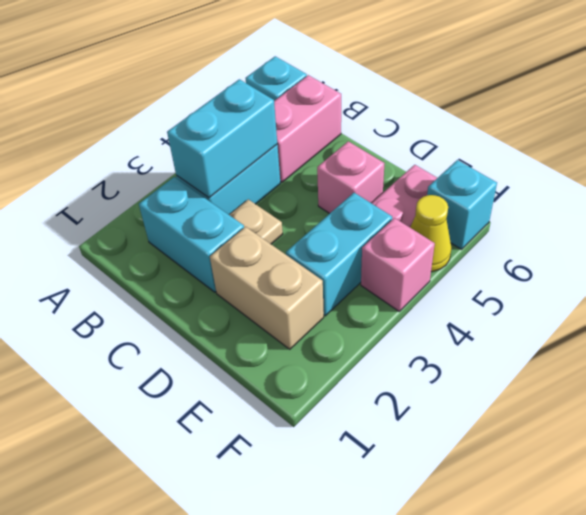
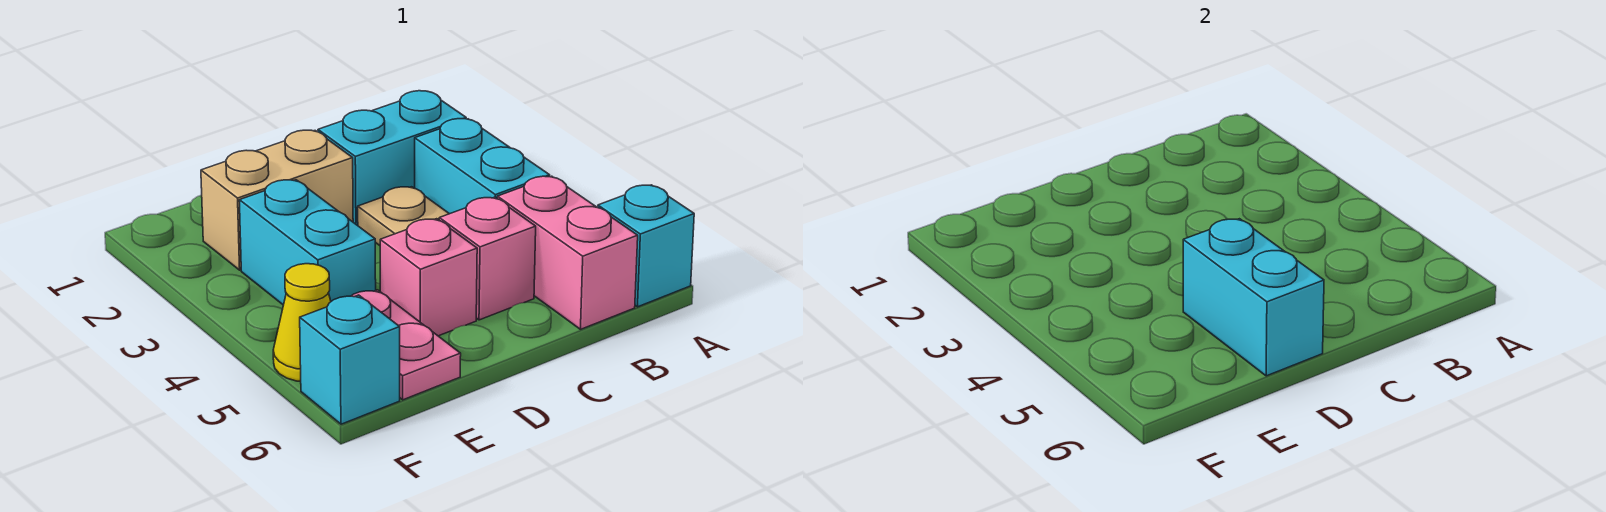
cyan 1x2 brick [167,79,277,198] -> cyan 1x2 brick moved to [1183,219,1324,376]
pink 1x1 brick [361,218,435,311] -> pink 1x1 brick moved to [439,197,536,320]

